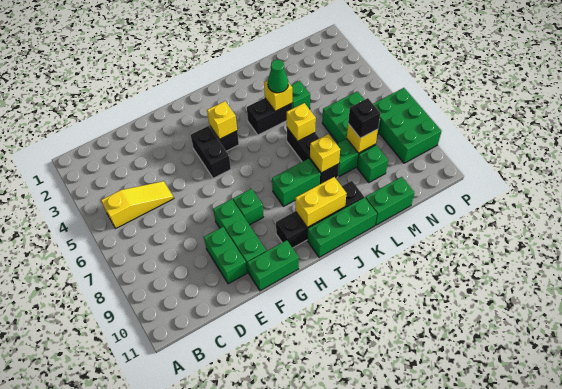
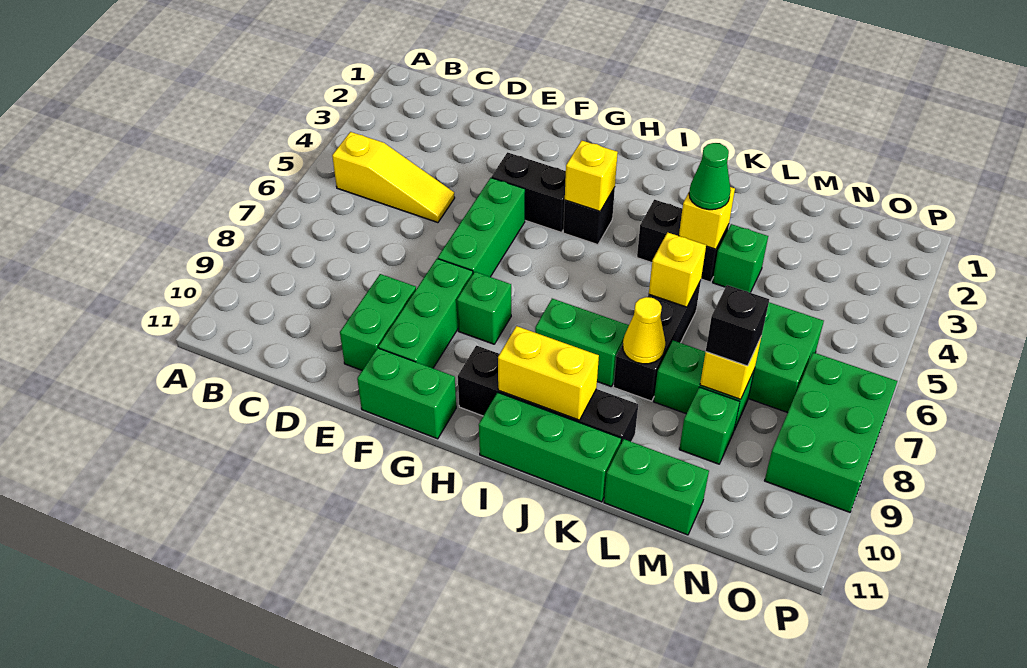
none -> green 1x3 brick [438,178,525,277]
black 1x2 brick [191,126,231,178] -> black 1x2 brick turned to [491,152,566,232]
yellow 1x1 brick [310,134,340,173] -> yellow 1x1 cone [623,297,665,364]

